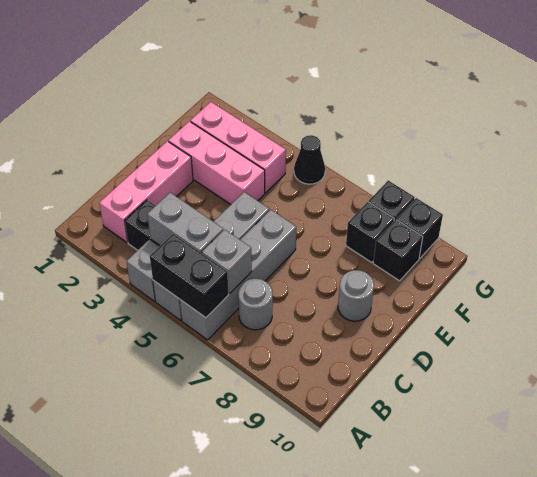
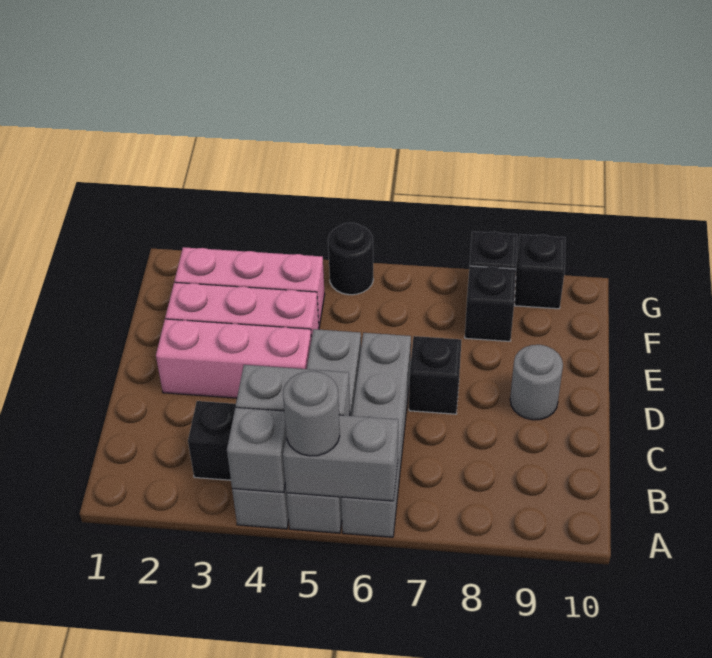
black 1x2 brick [150,234,229,318] -> grey 1x2 brick [283,415,398,501]
pink 1x3 brick [99,141,193,242] -> pink 1x3 brick turned to [156,319,311,398]
grey 1x1 brick [202,230,252,294] -> grey 1x1 brick moved to [227,407,286,493]
grey 1x1 round brick [238,279,273,330] -> grey 1x1 round brick moved to [283,371,340,456]
black 1x1 brick [373,220,423,281] -> black 1x1 brick moved to [409,336,461,414]
black 1x1 cone [294,135,325,184] -> black 1x1 round brick [328,223,373,295]

